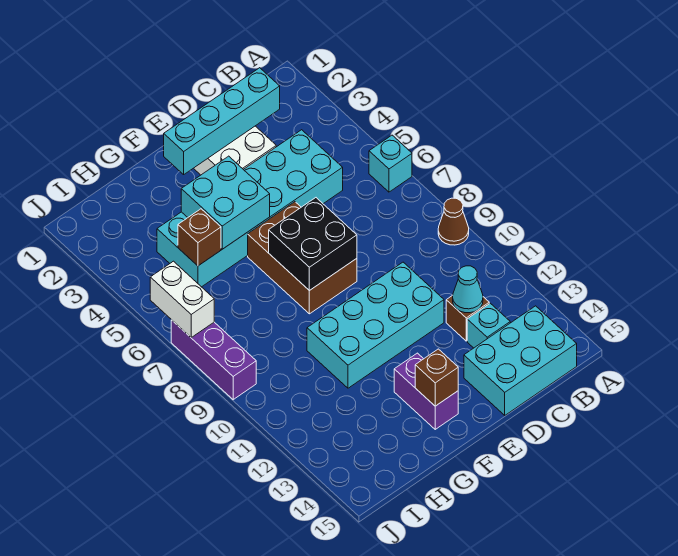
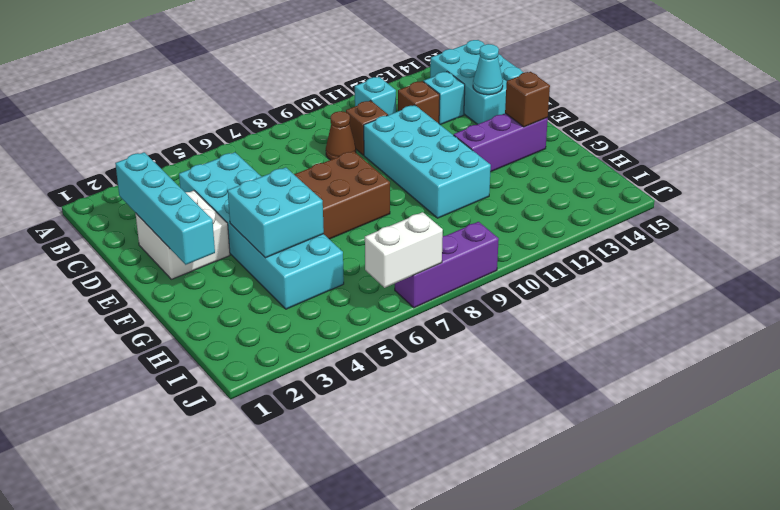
cyan 1x1 brick [369,135,412,192] -> cyan 1x1 brick moved to [355,77,396,115]
brown 1x1 cone [438,198,469,245] -> brown 1x1 cone moved to [326,111,356,160]
cyan 1x1 cone [453,266,483,313] -> cyan 1x1 cone moved to [473,44,503,95]
black 2x2 brick [269,198,357,291] -> none
purple 1x2 brick [394,353,458,429] -> purple 1x3 brick [454,113,548,172]
brown 1x1 brick [178,209,221,266] -> brown 1x1 brick moved to [346,101,388,155]

